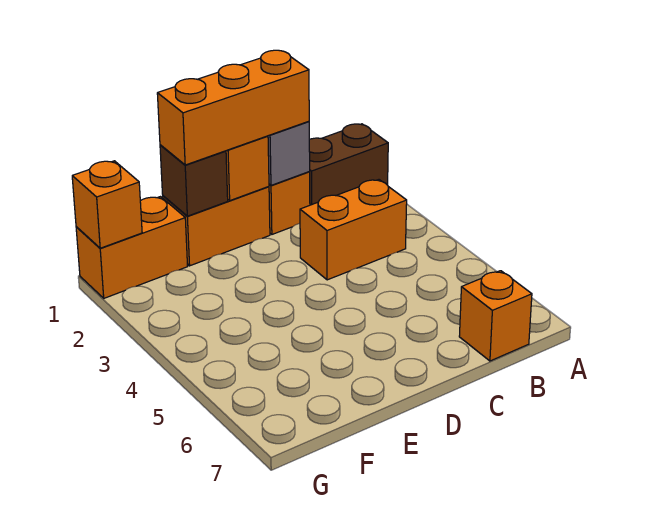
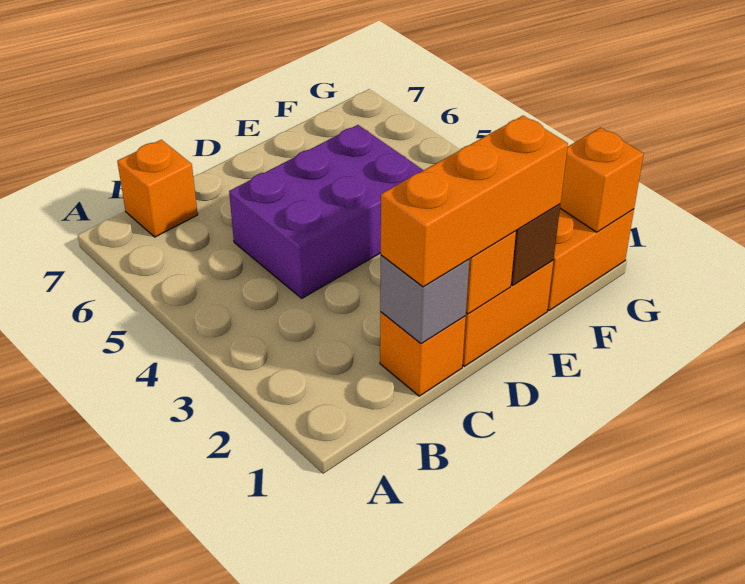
brown 1x2 brick [309,124,388,205] -> none
orange 1x2 brick [300,180,407,280] -> none
none -> purple 2x3 brick [229,125,423,298]

